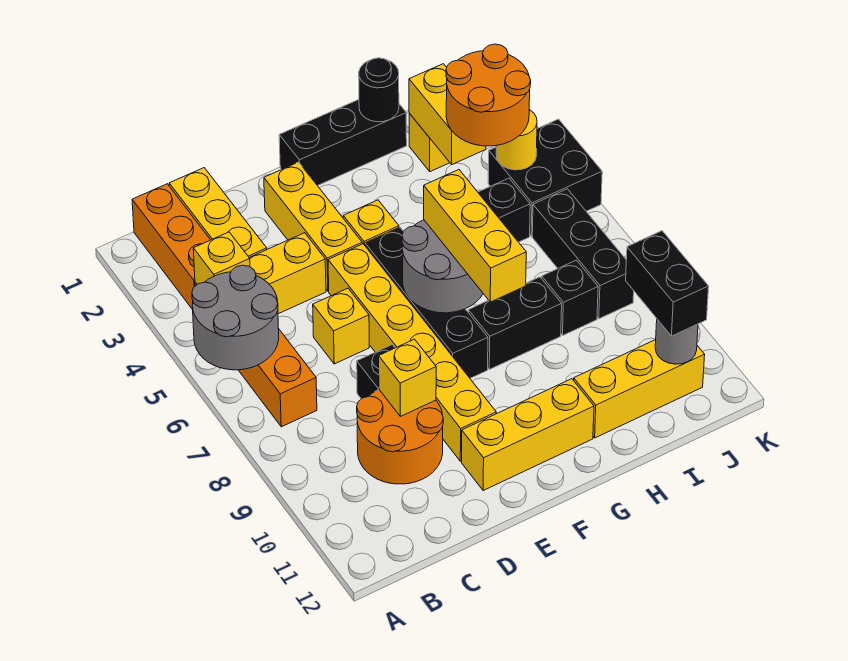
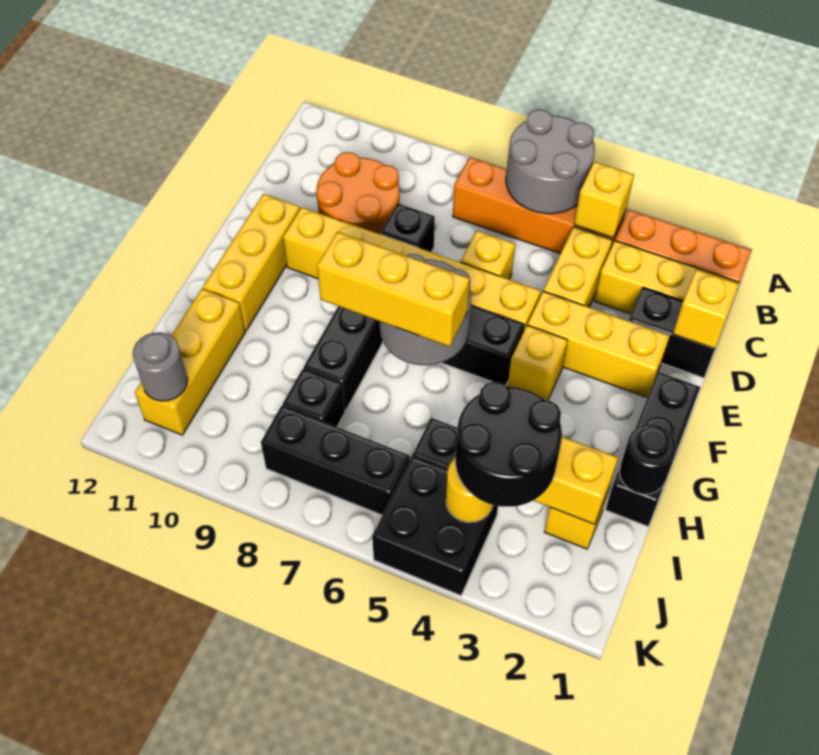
yellow 1x1 brick [379,339,436,416] -> yellow 1x1 brick moved to [673,270,739,349]
orange 2x2 round brick [446,44,531,146] -> black 2x2 round brick [455,382,562,507]
black 1x2 brick [626,231,709,336] -> black 1x2 brick moved to [629,287,715,378]

